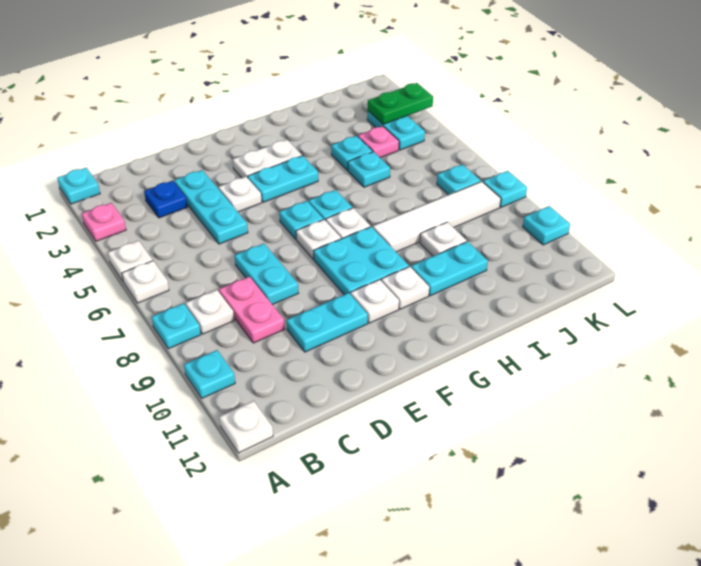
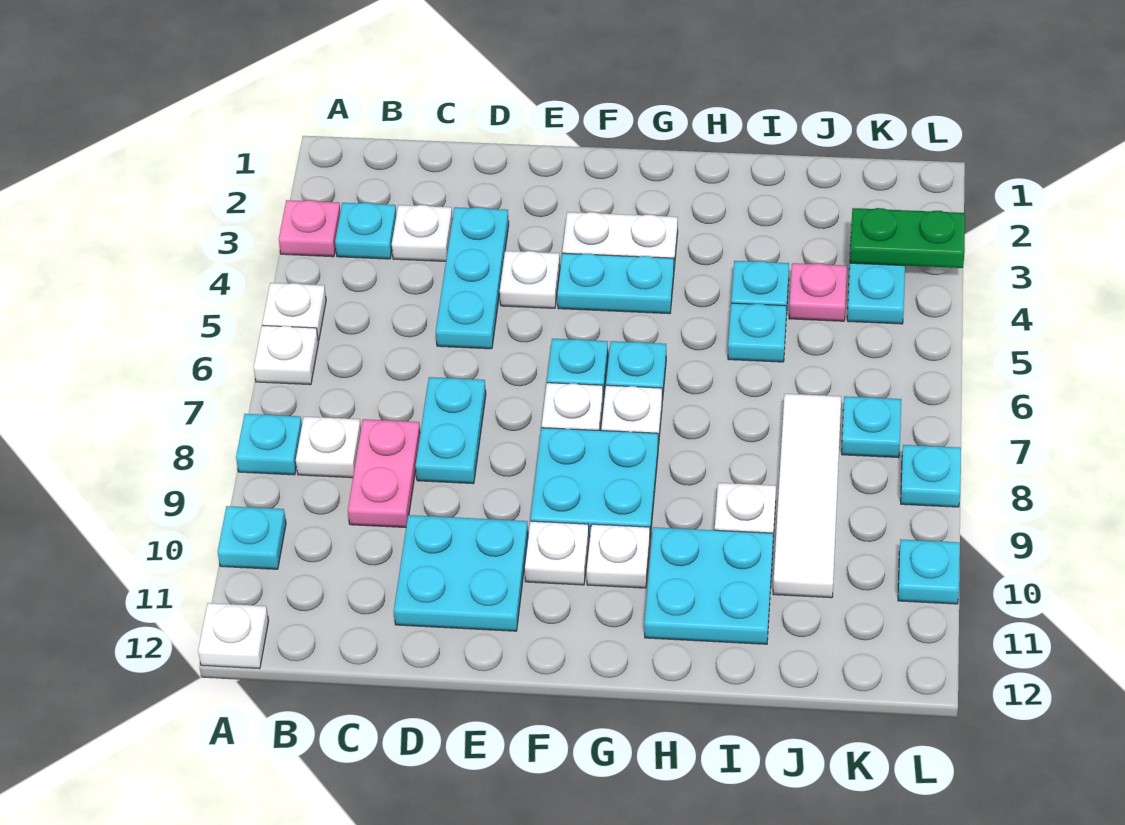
cyan 1x1 plate [57,168,100,204] -> cyan 1x1 plate moved to [335,203,396,259]
blue 1x1 plate [144,181,188,218] -> white 1x1 plate [392,205,452,261]
cyan 1x2 plate [287,293,368,352] -> cyan 2x2 plate [394,515,528,631]
white 1x4 tile [373,181,501,252] -> white 1x4 tile turned to [773,394,841,598]
cyan 1x2 plate [411,241,488,296] -> cyan 2x2 plate [644,527,773,644]

